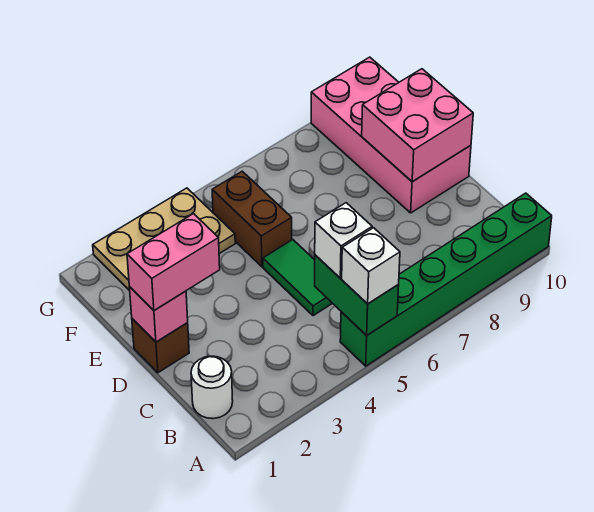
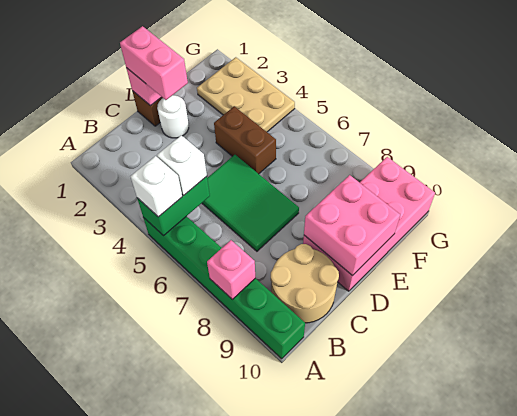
none -> pink 1x1 brick [207,240,255,300]
white 1x1 round brick [191,356,233,419] -> white 1x1 round brick moved to [157,95,189,138]
none -> tan 2x2 round brick [271,244,339,323]
green 1x2 tile [263,240,332,316] -> green 2x3 tile [202,155,299,251]
brown 1x2 brick [212,171,292,267] -> brown 1x2 brick turned to [214,106,276,174]

